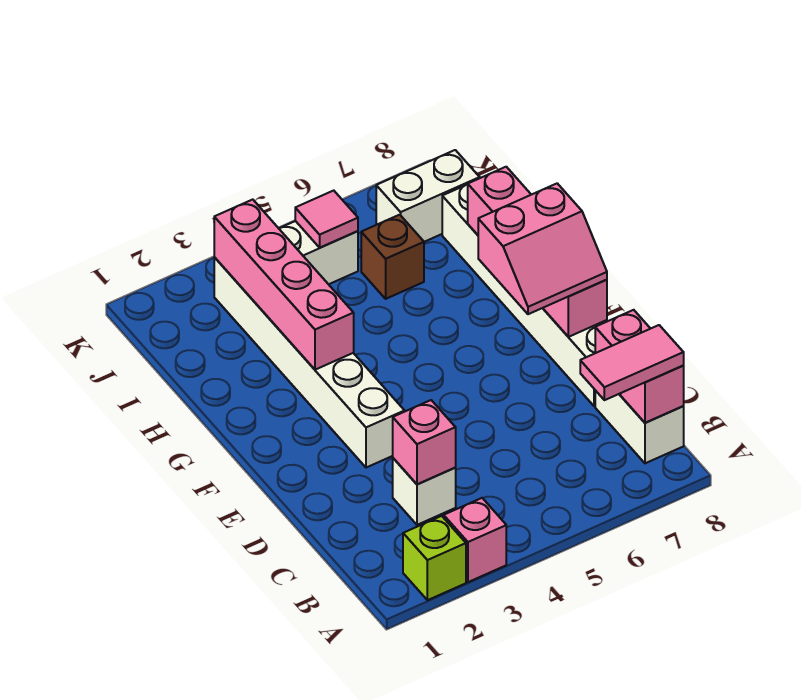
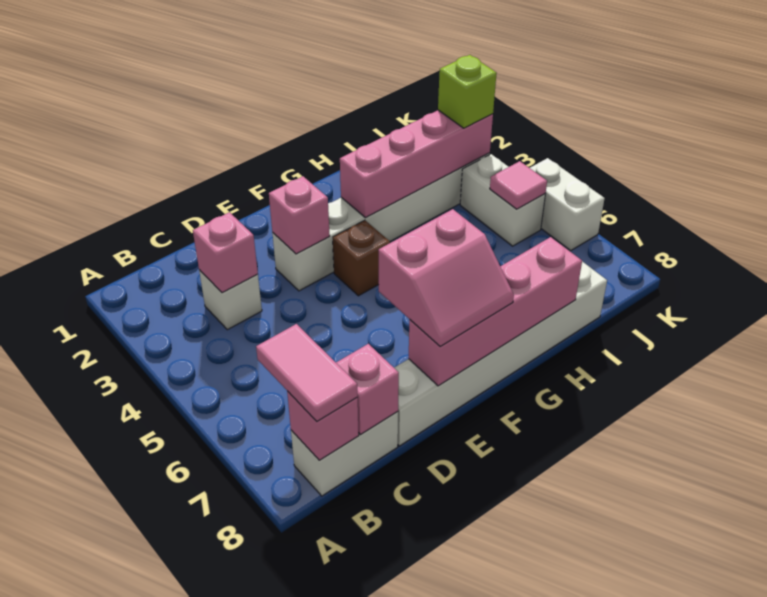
lime 1x1 brick [403,516,466,600] -> lime 1x1 brick moved to [438,55,496,128]
pink 1x1 brick [444,498,506,582] -> pink 1x1 brick moved to [269,176,330,254]
pink 2x2 slope [478,183,607,314] -> pink 2x2 slope turned to [378,209,514,347]
brown 1x1 brick [361,215,424,299] -> brown 1x1 brick moved to [333,220,390,296]
white 1x2 brick [376,150,480,242] -> white 1x2 brick moved to [530,158,605,251]

